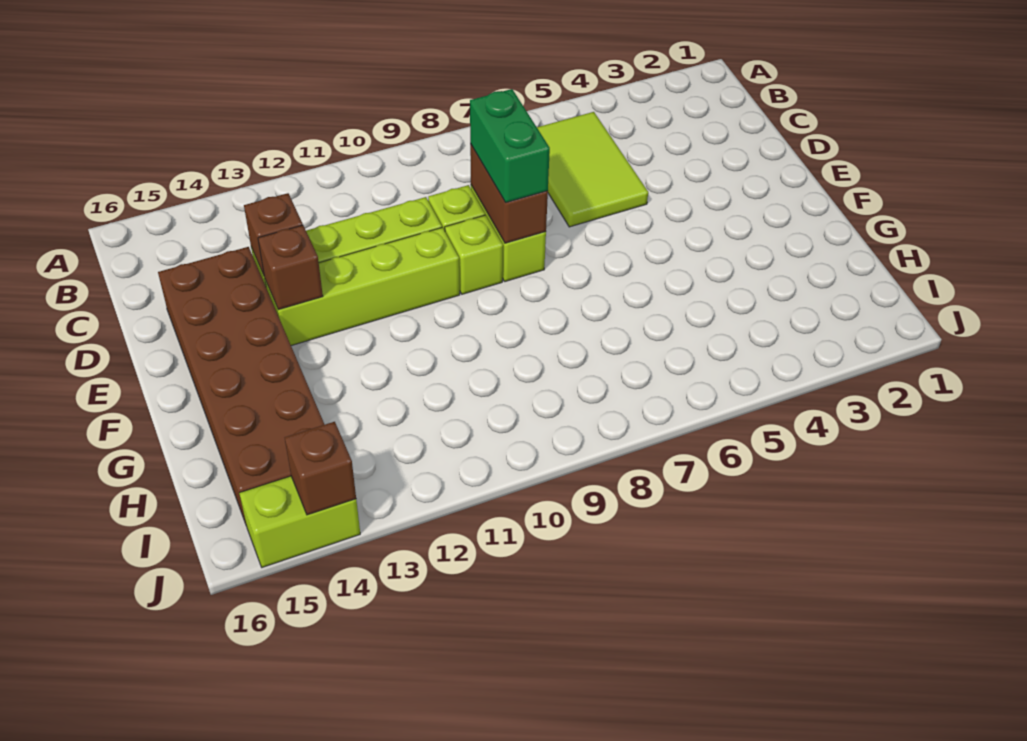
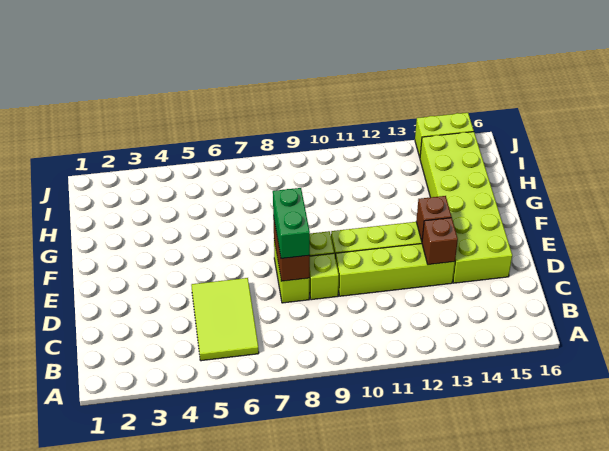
brown 2x6 brick [158,247,325,523] -> lime 2x6 brick [420,132,512,283]
brown 1x1 brick [285,422,356,515] -> none

